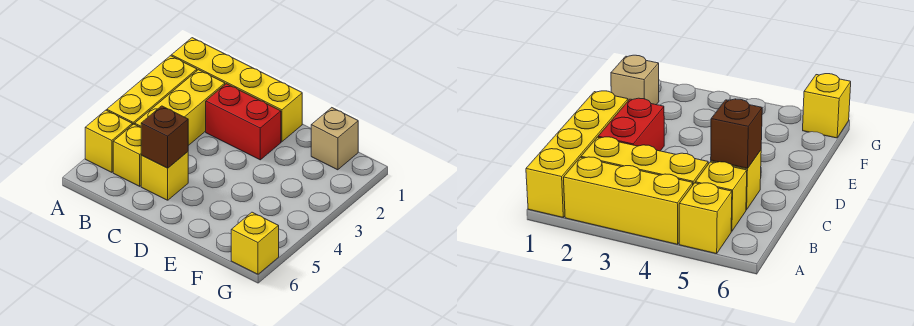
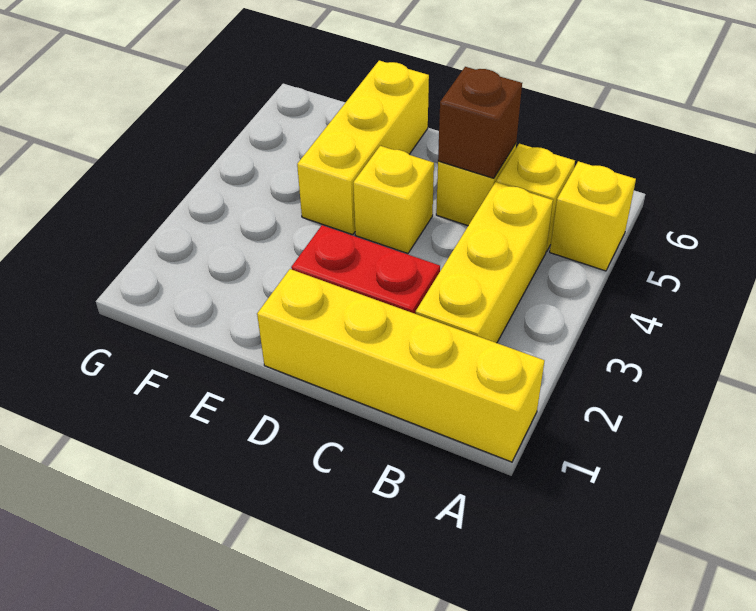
yellow 1x3 brick [107,56,197,125] -> yellow 1x3 brick moved to [297,61,429,235]
tan 1x1 brick [311,108,358,170] -> none
yellow 1x1 brick [231,212,279,274] -> yellow 1x1 brick moved to [353,146,434,254]

